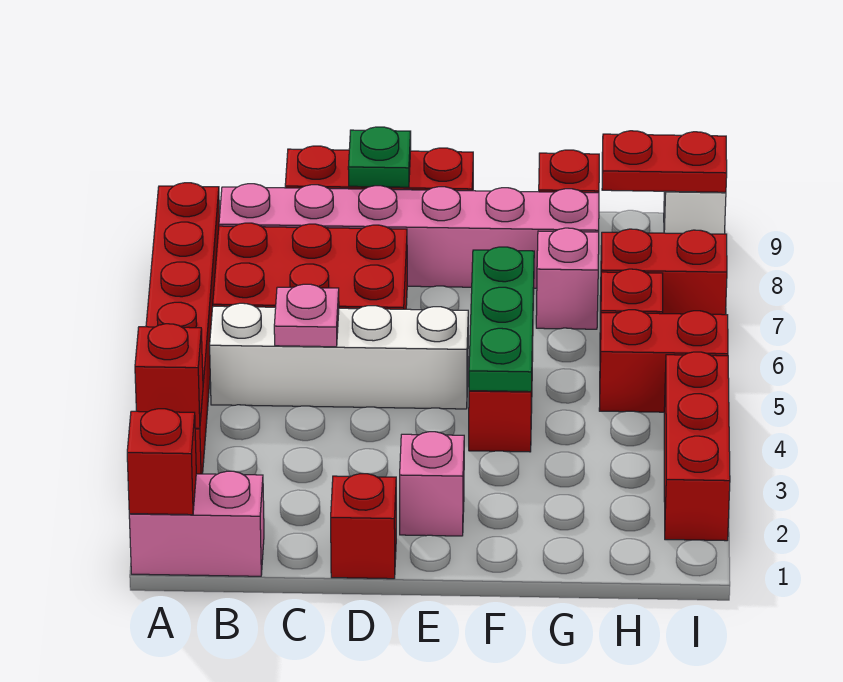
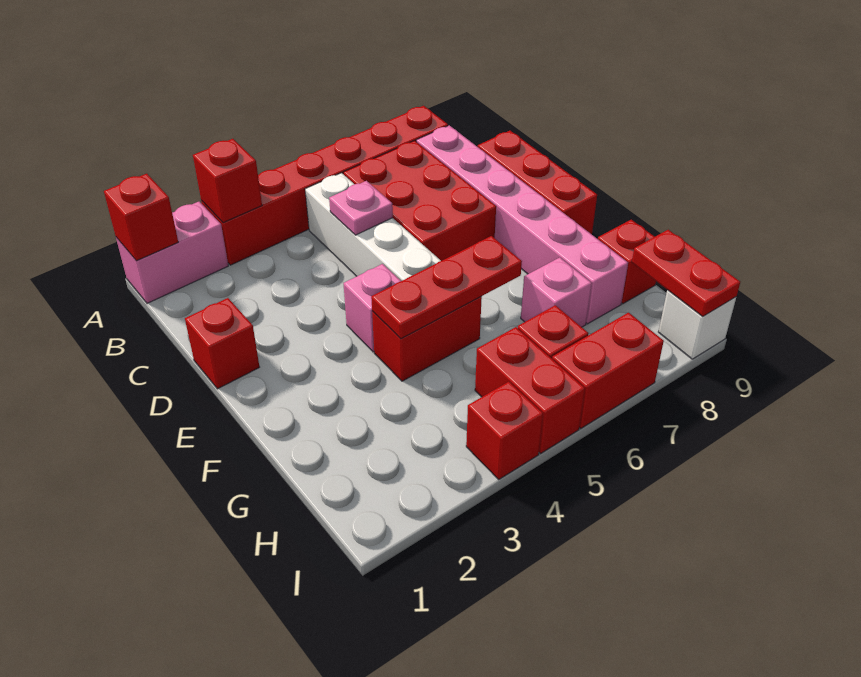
pink 1x2 brick [129,471,264,576] -> pink 1x2 brick turned to [116,202,228,303]
green 1x1 plate [348,127,411,187] -> none
pink 1x1 brick [400,432,464,536] -> pink 1x1 brick moved to [343,264,401,352]
green 1x3 plate [469,247,534,392] -> red 1x3 plate [371,236,522,339]
red 1x2 brick [600,229,727,316] -> red 1x2 brick turned to [552,313,664,428]
red 1x3 brick [664,352,730,541] -> red 1x1 brick [466,382,543,479]

